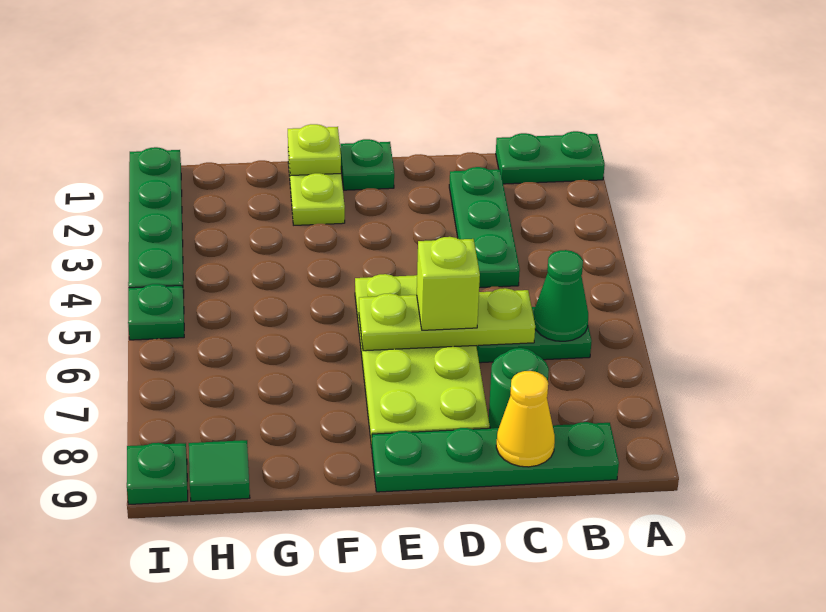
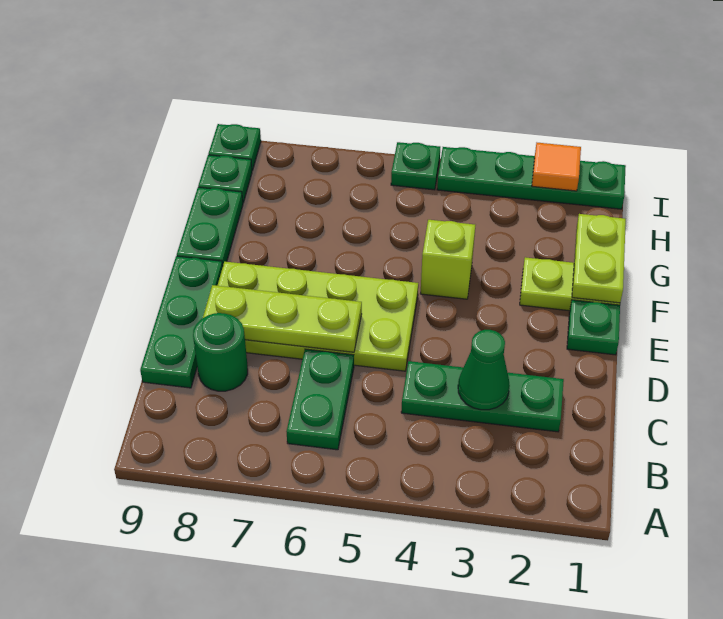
green 1x2 plate [496,131,605,184] -> green 1x2 plate moved to [177,187,243,266]
green 1x1 cone [534,250,588,341] -> green 1x1 cone moved to [458,330,510,410]
green 1x4 plate [372,422,619,492] -> green 1x3 plate [140,256,223,388]
lime 1x3 plate [359,288,535,351] -> lime 1x3 plate turned to [203,285,362,352]
yellow 1x1 cone [496,371,555,467] -> none
lime 1x1 brick [417,237,480,330] -> lime 1x1 brick moved to [421,220,475,299]
lime 1x1 plate [288,124,341,176] -> lime 1x2 plate [572,214,626,303]
green 1x1 tile [189,440,250,501] -> green 1x1 plate [198,155,252,203]
none -> orange 1x1 tile [532,143,581,191]

